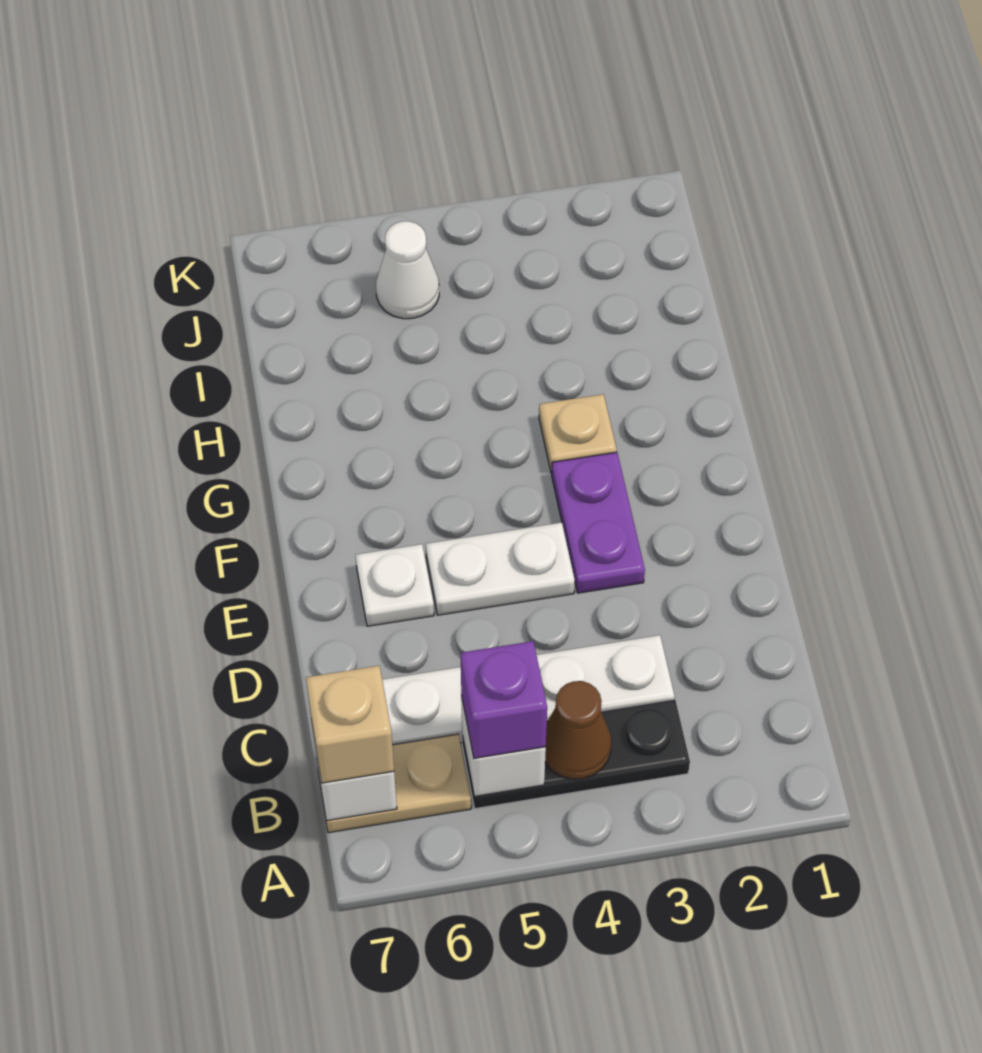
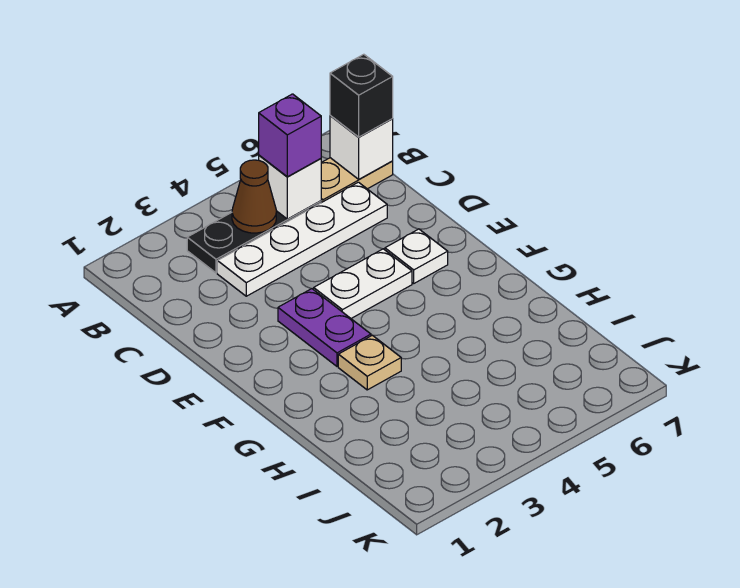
tan 1x1 brick [306,666,394,783] -> black 1x1 brick [330,54,393,137]
white 1x1 cone [376,221,439,319] -> none

